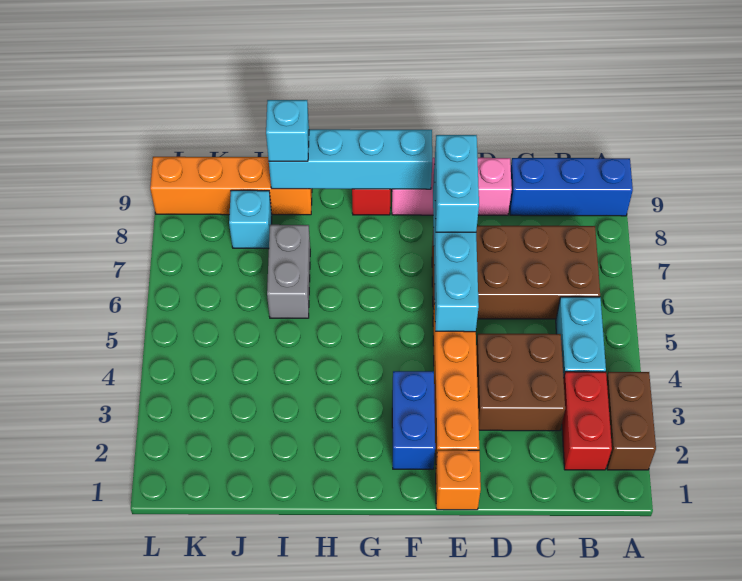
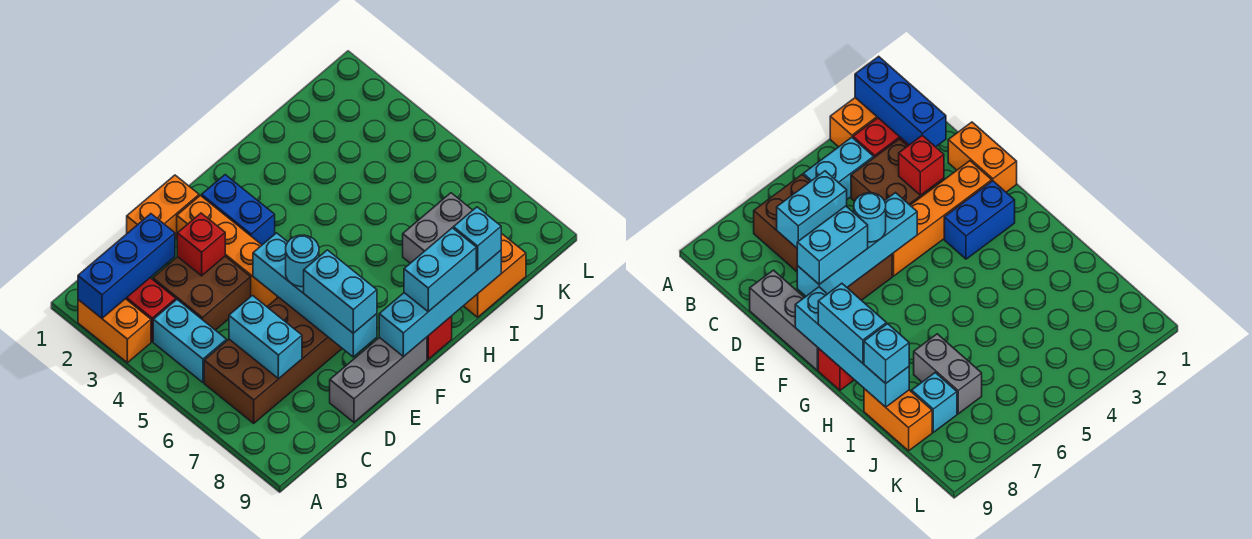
brown 1x2 brick [607,372,656,470] -> orange 1x2 brick [78,299,151,363]
blue 1x3 brick [510,158,633,216] -> blue 1x3 brick moved to [78,214,175,318]
none -> cyan 1x2 brick [229,296,302,379]
none -> red 1x1 brick [177,213,225,276]
pink 1x3 brick [392,158,512,215] -> grey 1x3 brick [330,337,427,422]
orange 1x1 brick [436,450,481,510] -> orange 1x2 brick [127,175,199,238]
none -> cyan 1x1 round brick [286,235,319,287]
none -> cyan 1x2 brick [404,228,476,312]
grey 1x2 brick [267,225,310,318] -> grey 1x2 brick turned to [403,193,473,263]
orange 1x4 brick [150,157,312,215] -> orange 1x2 brick [464,234,526,317]

